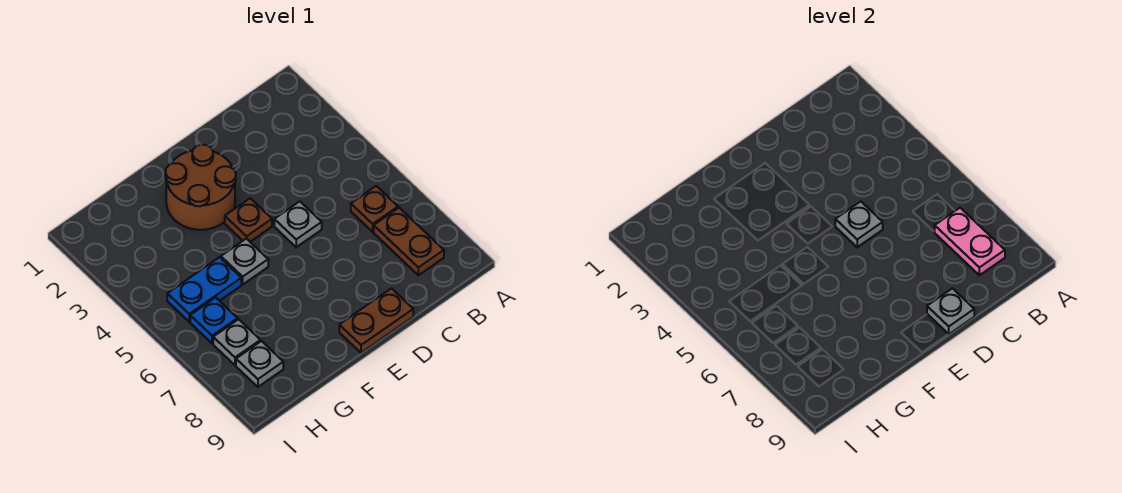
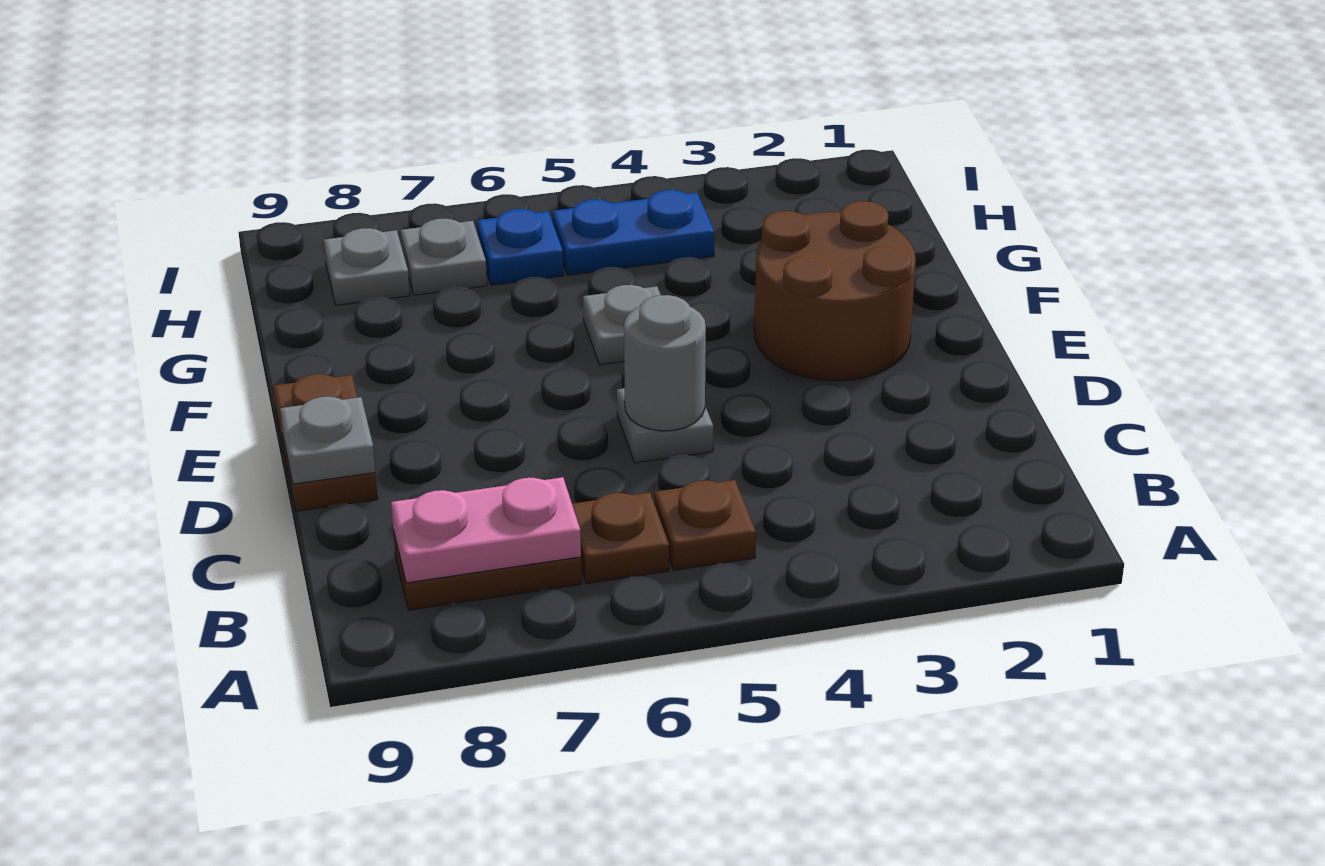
grey 1x1 plate [835,201,883,247] -> grey 1x1 round brick [624,295,706,431]
brown 1x1 plate [225,198,272,242] -> brown 1x1 plate moved to [654,480,756,570]
blue 1x2 plate [167,257,241,322] -> blue 1x2 plate turned to [552,190,715,275]

